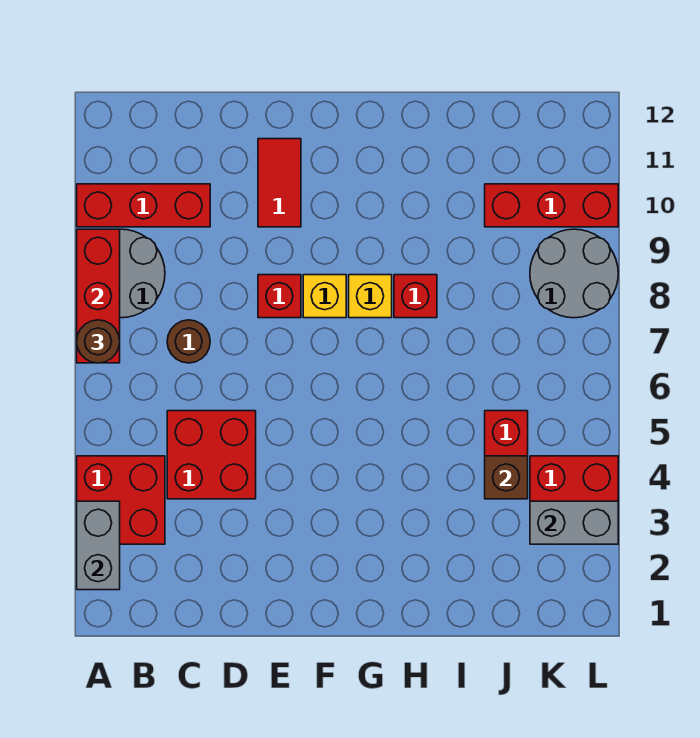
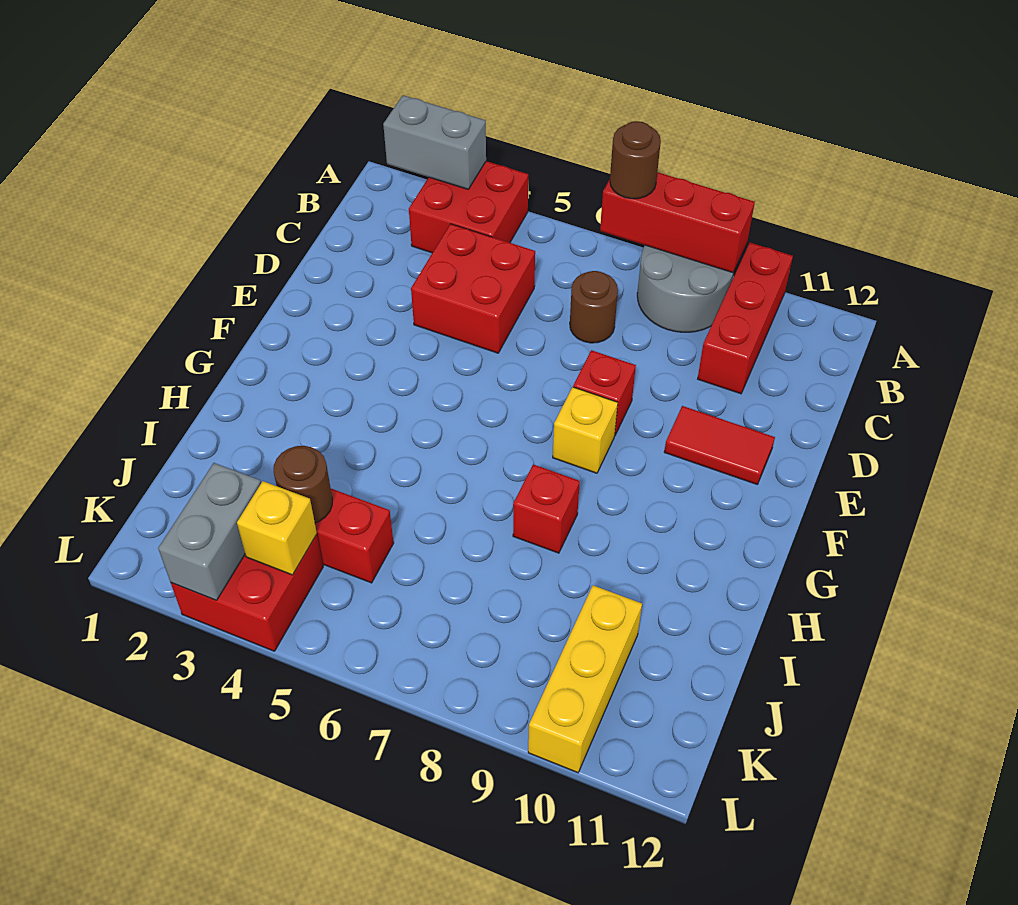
yellow 1x1 brick [349,275,392,318] -> yellow 1x1 brick moved to [237,481,317,575]
brown 1x1 brick [485,456,528,499] -> brown 1x1 round brick [274,446,332,523]
red 1x3 brick [485,184,618,227] -> yellow 1x3 brick [528,585,642,773]
grey 2x2 round brick [530,229,618,318] -> none

